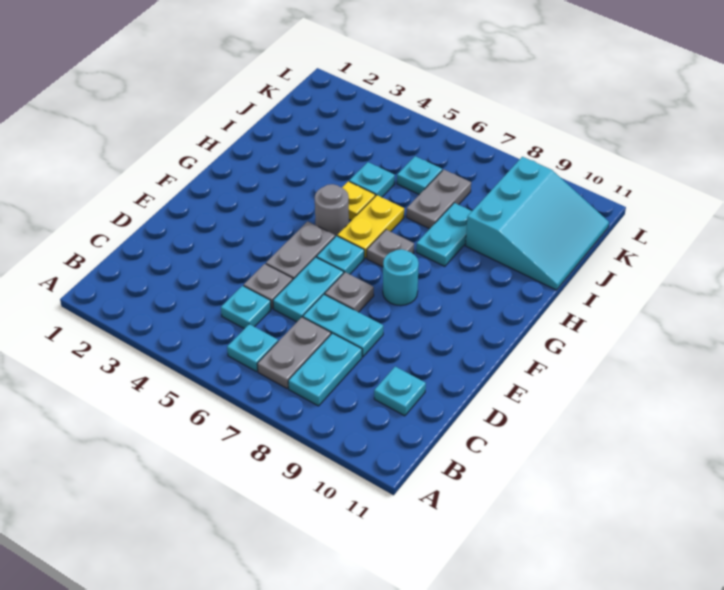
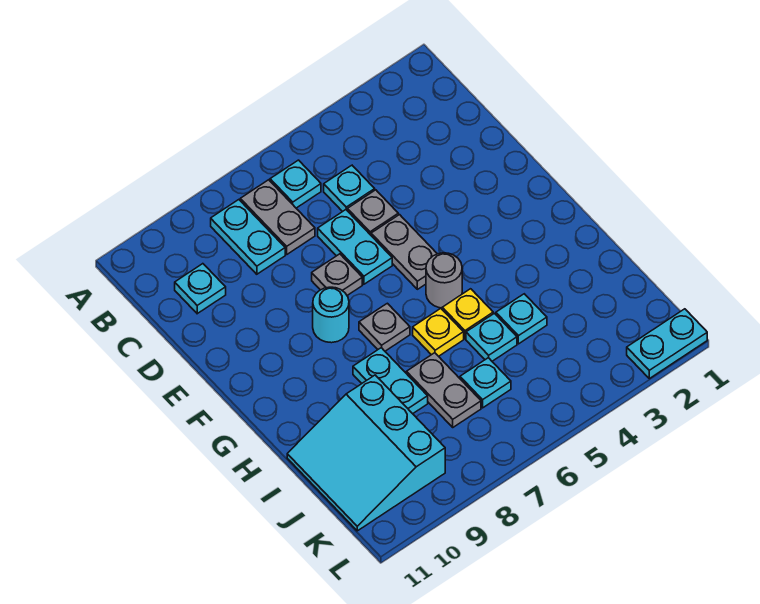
cyan 1x2 plate [303,294,383,357] -> cyan 1x2 plate moved to [627,309,707,379]
cyan 1x1 plate [317,236,364,274] -> cyan 1x1 plate moved to [496,294,547,344]
yellow 1x2 plate [337,195,404,258] -> yellow 1x1 plate [413,308,464,356]

